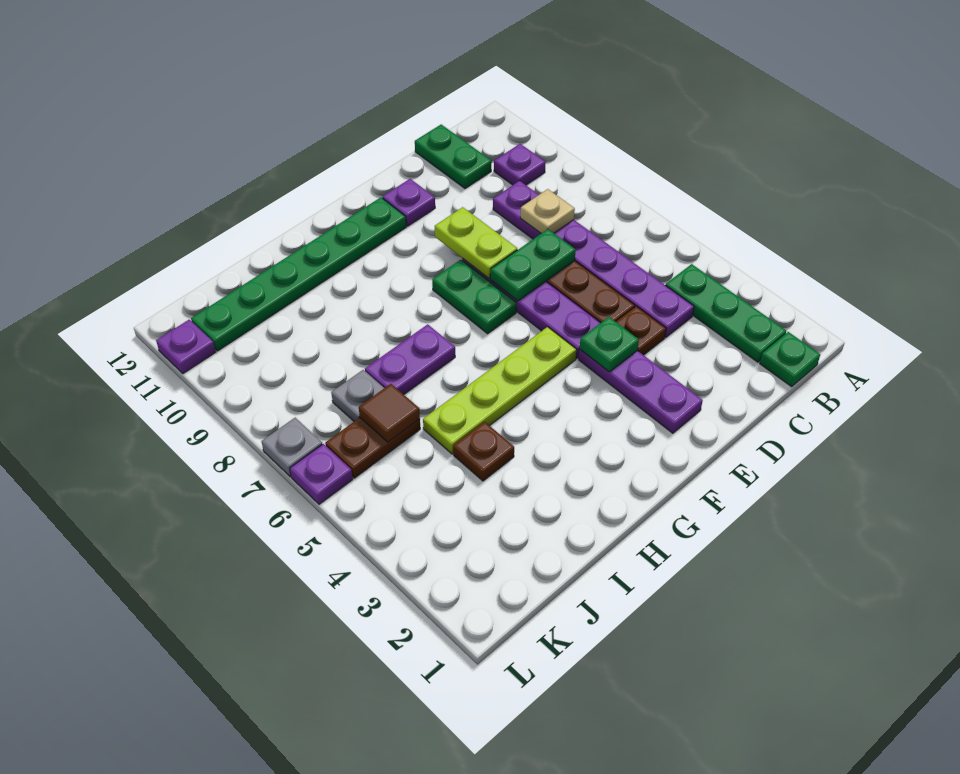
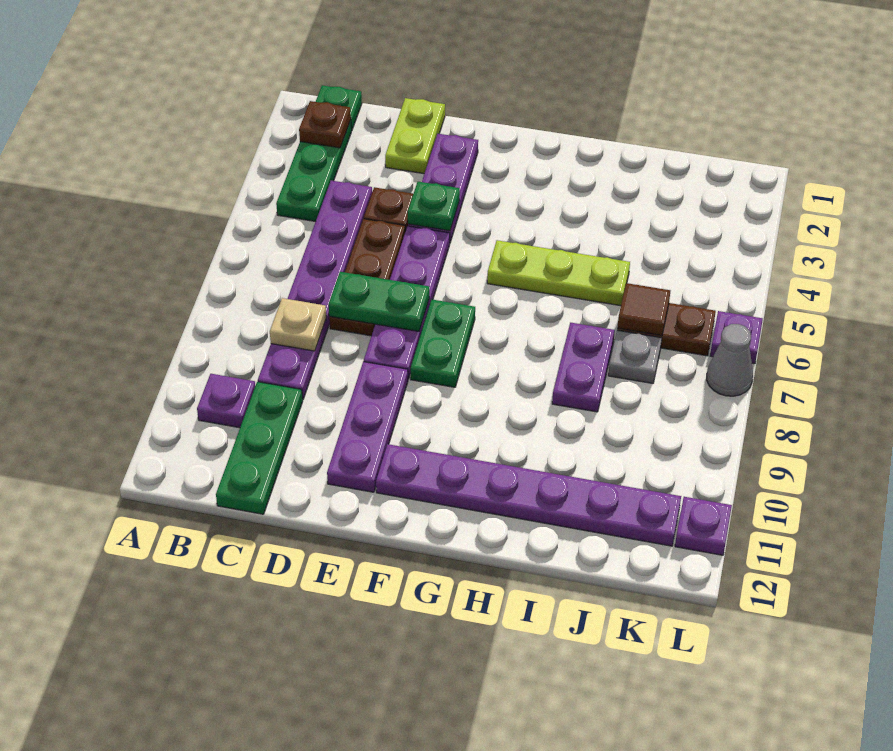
green 1x2 plate [415,125,492,188] -> green 1x3 plate [216,382,303,514]
lime 1x2 plate [435,207,517,279] -> lime 1x2 plate moved to [385,98,445,174]
purple 1x1 plate [382,179,435,226] -> purple 1x3 plate [327,362,408,492]
lime 1x4 plate [423,327,576,454] -> lime 1x3 plate [487,240,630,306]
green 1x6 plate [191,197,406,351] -> purple 1x6 plate [376,444,681,546]
purple 1x2 plate [365,324,455,394] -> purple 1x2 plate turned to [552,323,615,412]
brown 1x1 plate [453,422,514,481] -> brown 1x1 plate moved to [299,101,351,148]
grey 1x1 plate [262,418,322,477] -> grey 1x1 cone [707,324,753,396]

